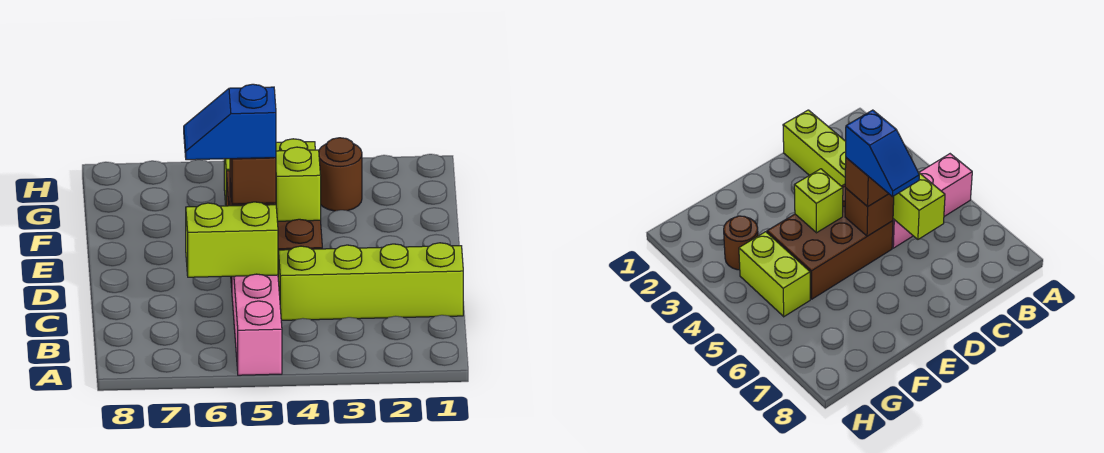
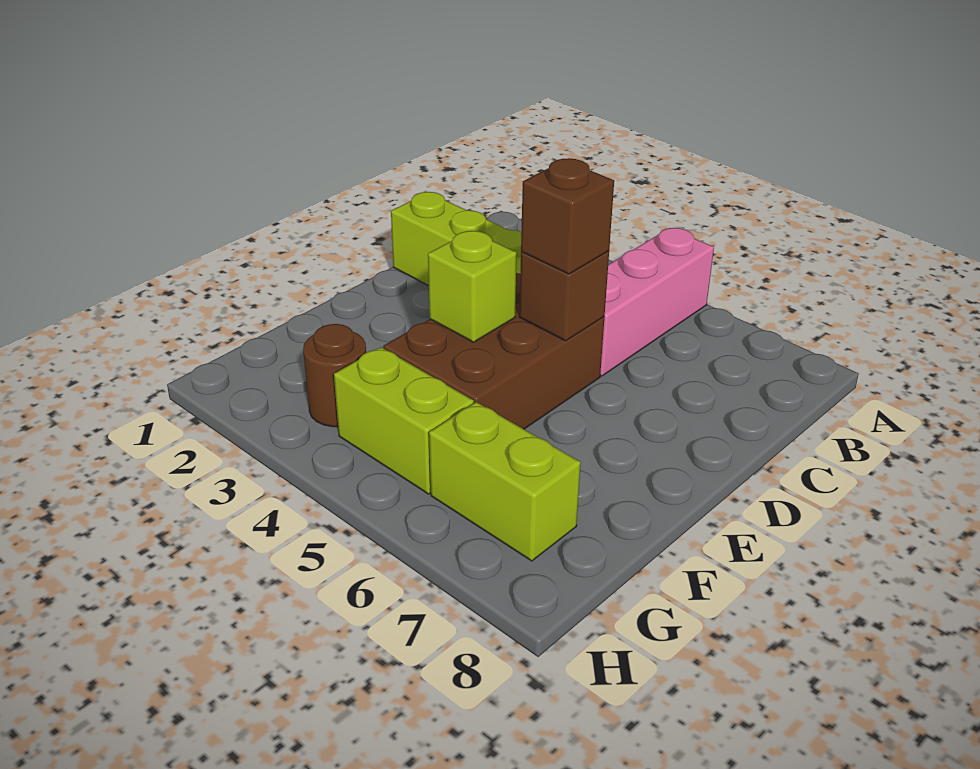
lime 1x2 brick [186,202,278,277] -> lime 1x2 brick moved to [429,402,581,561]
blue 1x2 slope [184,84,276,160] -> none

